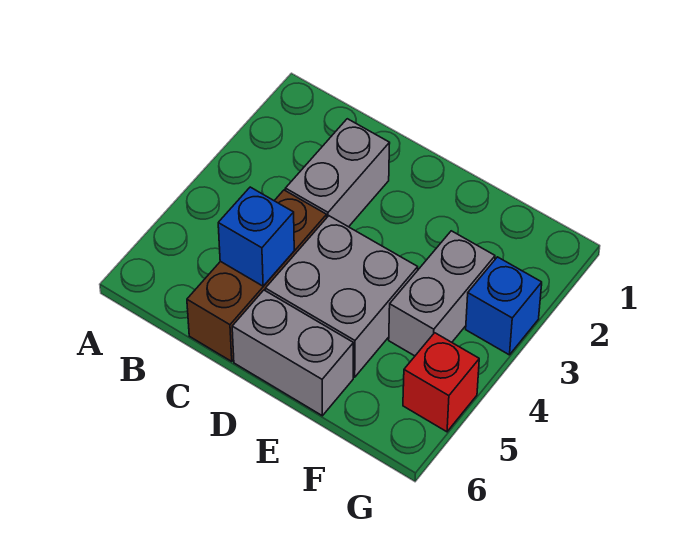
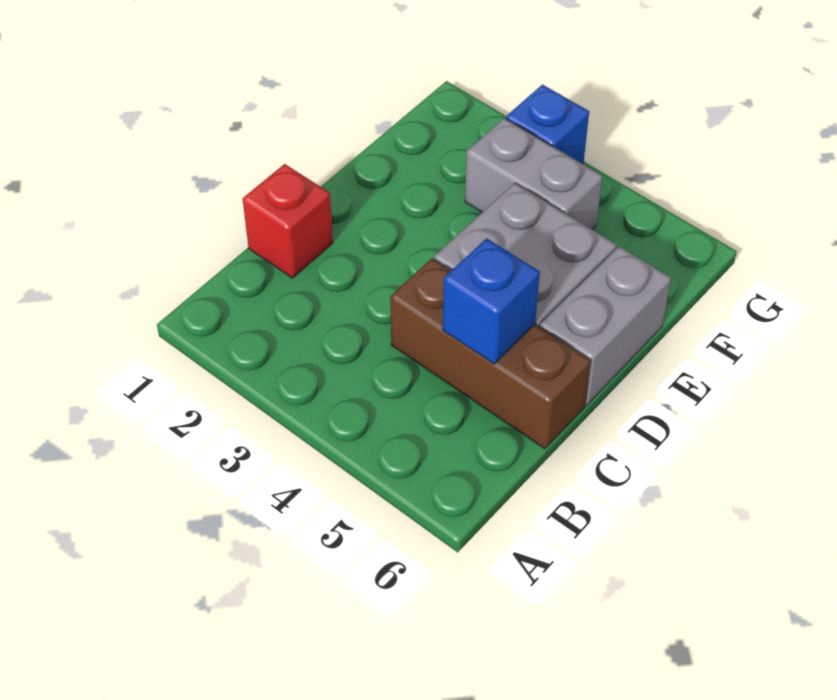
grey 1x2 brick [285,119,390,227] -> none
red 1x1 brick [403,333,479,432] -> red 1x1 brick moved to [243,164,333,278]

